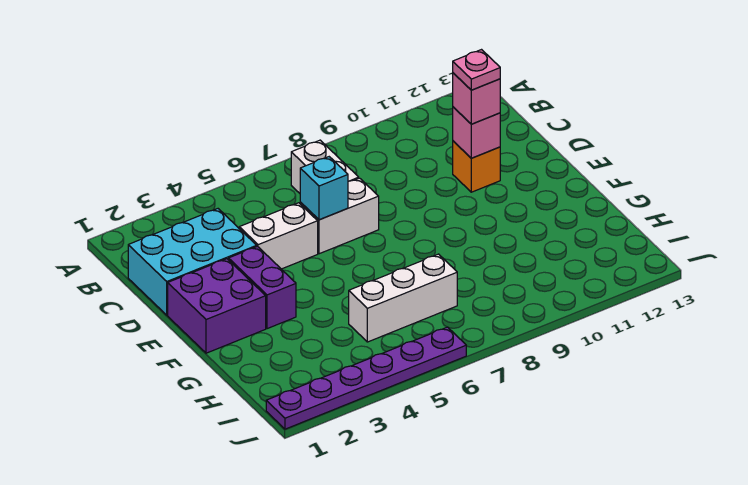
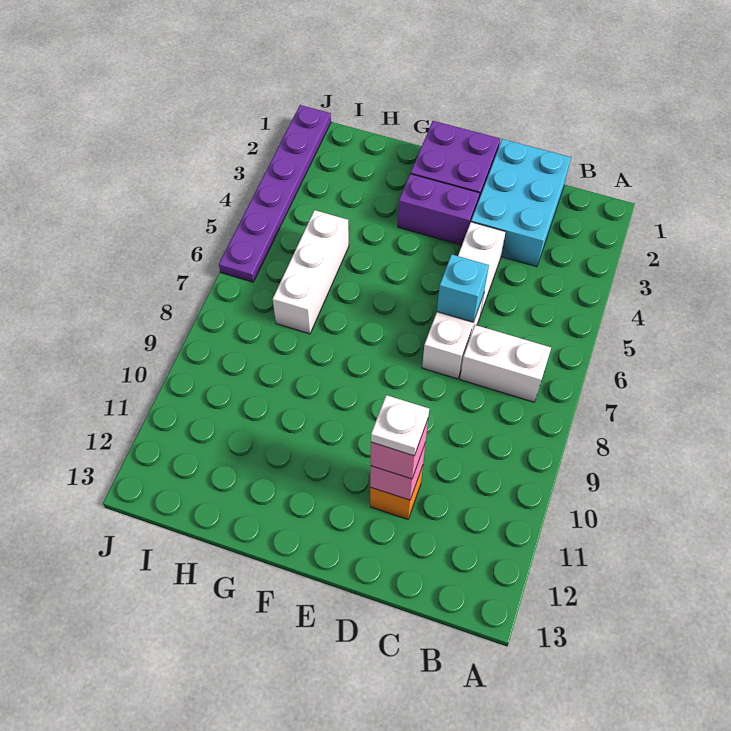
pink 1x1 plate [453,50,500,90] -> white 1x1 plate [371,395,429,456]

